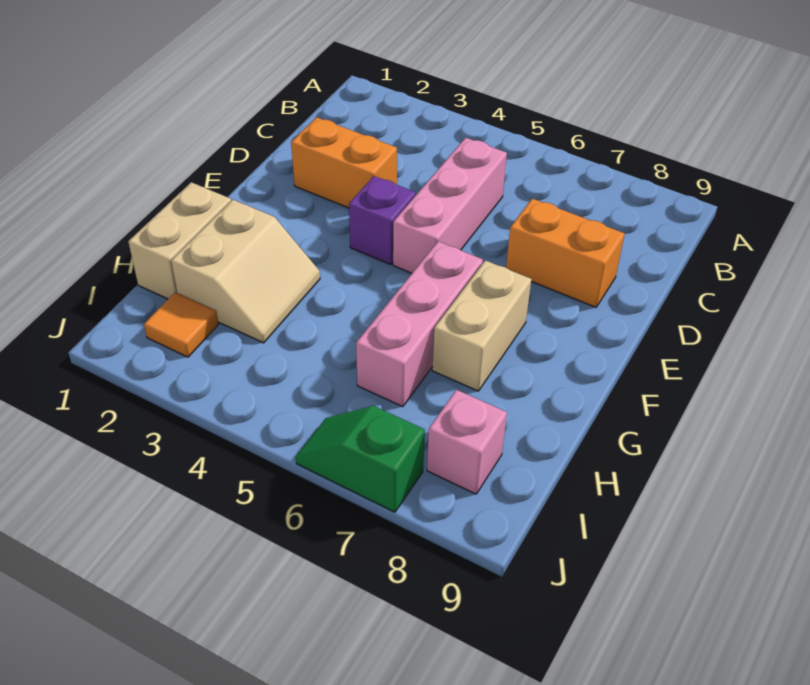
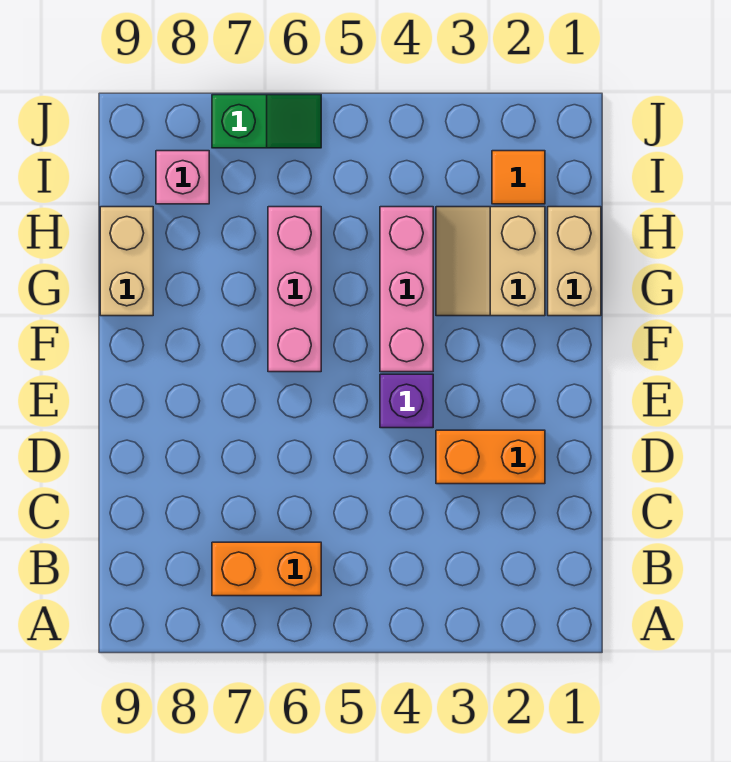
pink 1x3 brick [393,138,507,273] -> pink 1x3 brick moved to [380,207,433,372]
orange 1x2 brick [506,199,625,307] -> orange 1x2 brick moved to [212,542,321,596]
tan 1x2 brick [432,260,531,391] -> tan 1x2 brick moved to [100,207,153,316]

